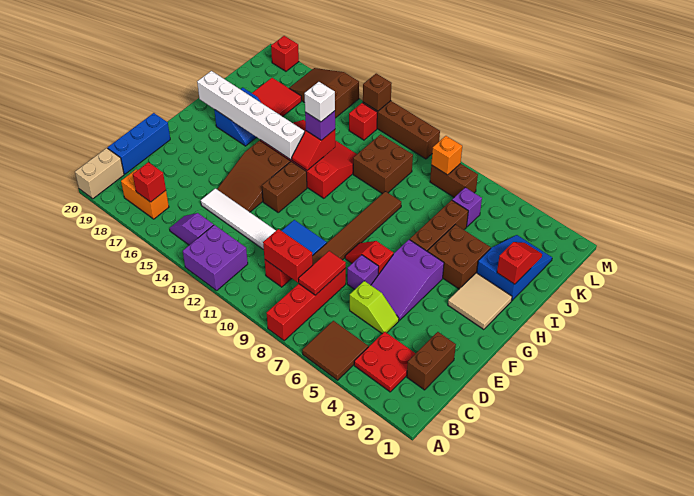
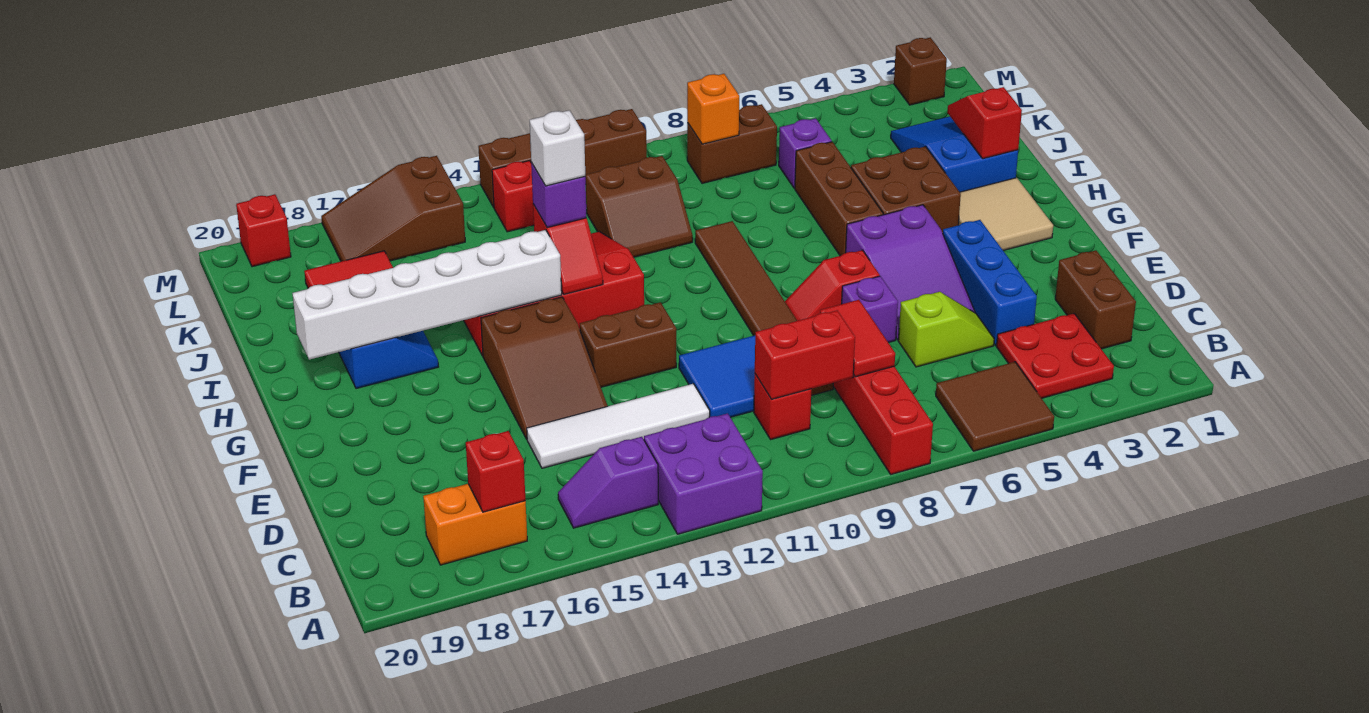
tan 1x2 brick [75,148,124,199] -> none
blue 1x3 brick [108,113,170,174] -> blue 1x3 brick moved to [943,220,1037,345]
brown 1x2 brick [262,161,307,212] -> brown 1x2 brick turned to [580,302,676,387]
brown 2x2 brick [353,134,413,194] -> brown 2x2 slope [586,156,693,257]
brown 1x1 brick [363,74,392,111] -> brown 1x1 brick moved to [894,37,947,105]

